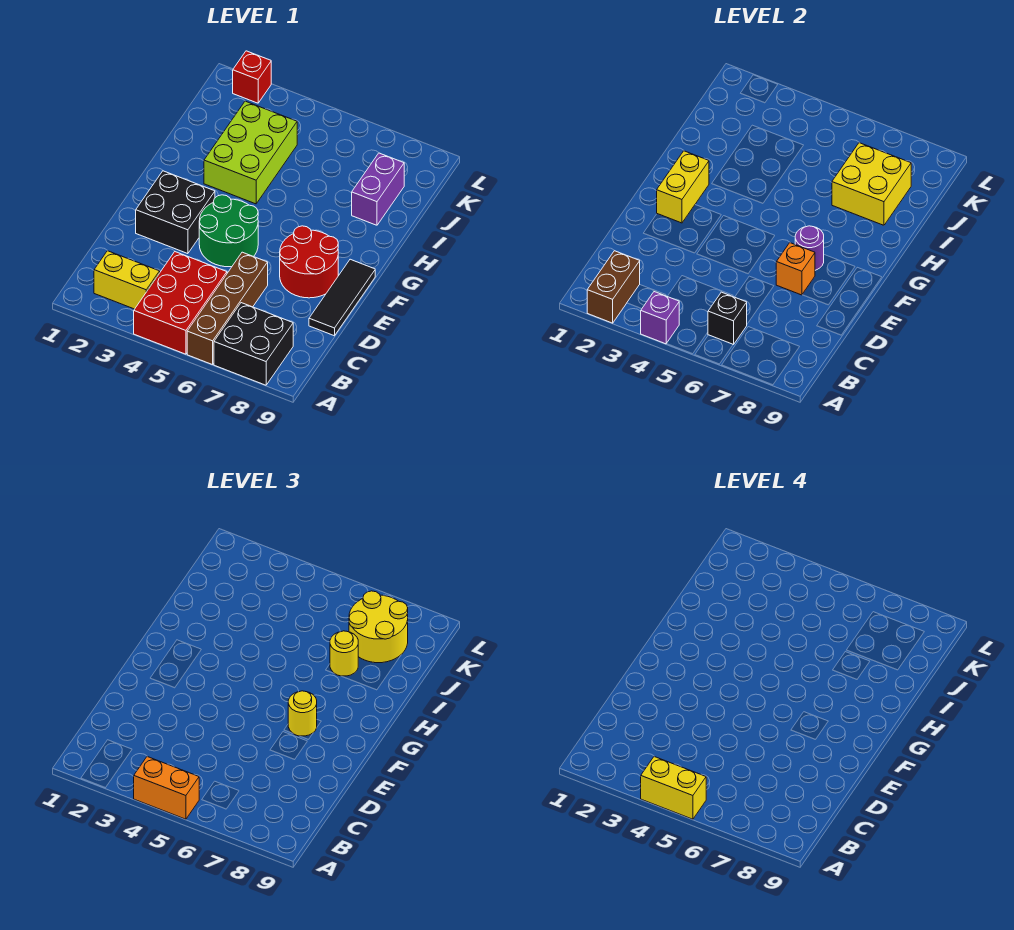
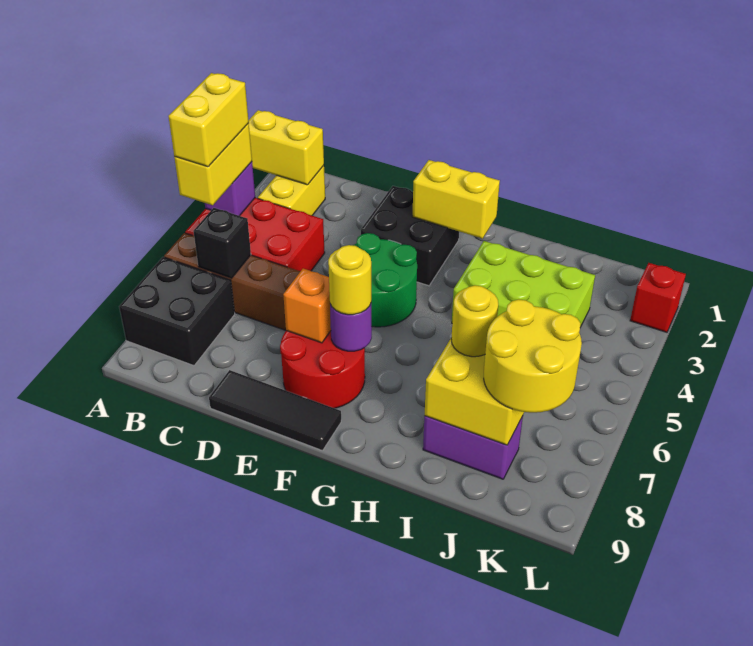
brown 1x2 brick [587,251,640,323] -> yellow 1x2 brick [249,110,324,185]
orange 1x2 brick [134,756,199,819] -> yellow 1x2 brick [174,123,252,205]

